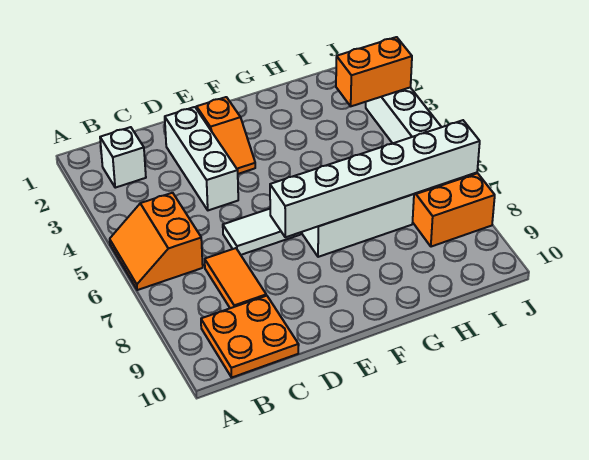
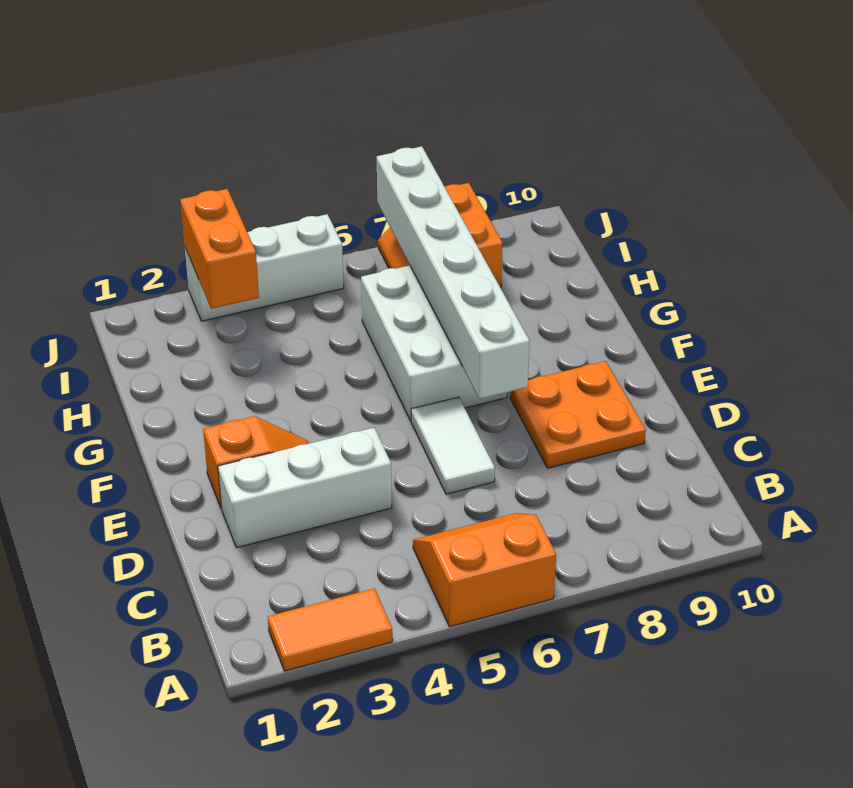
orange 2x2 slope [110,193,203,290] -> orange 2x2 slope turned to [413,513,556,627]
white 1x1 brick [100,127,146,188] -> none
orange 2x2 plate [201,296,299,377] -> orange 2x2 plate moved to [510,361,646,468]
orange 1x2 tile [205,248,266,308] -> orange 1x2 tile moved to [268,588,392,671]

